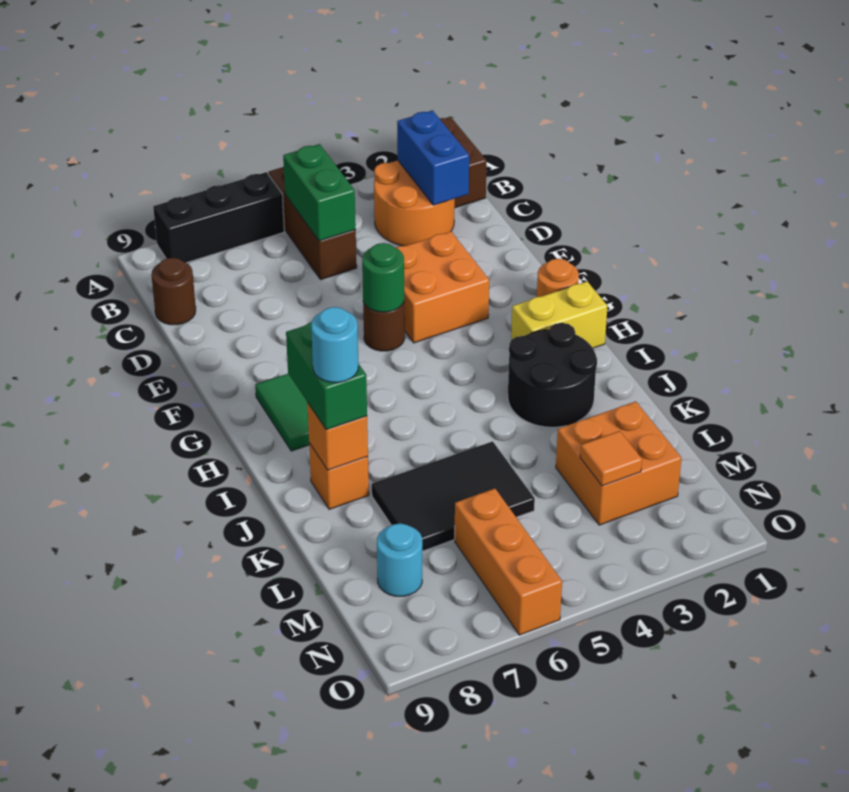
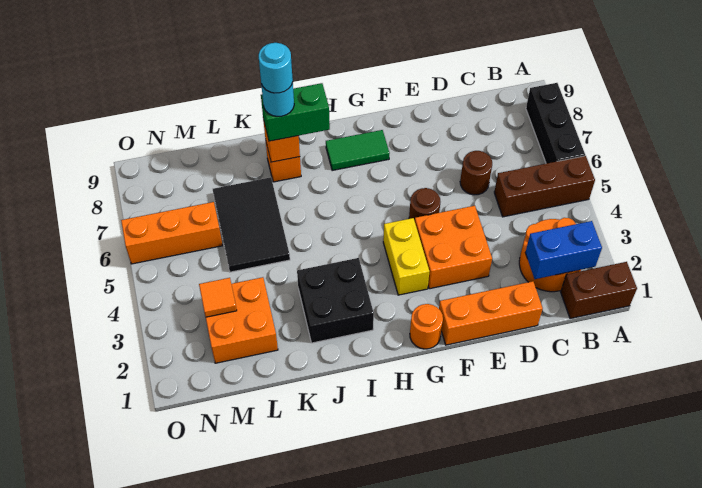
green 1x2 brick [283,144,356,241] -> none
brown 1x1 round brick [152,258,196,325] -> brown 1x1 round brick moved to [460,151,492,195]
none -> orange 1x3 brick [439,281,543,345]
green 1x1 round brick [362,243,404,312] -> none
yellow 1x2 brick [511,281,607,348] -> yellow 1x2 brick moved to [383,218,429,295]
black 2x2 round brick [508,323,597,427] -> black 2x2 brick [297,258,374,343]
cyan 1x1 round brick [377,523,422,596] -> cyan 1x1 round brick moved to [259,43,293,93]

